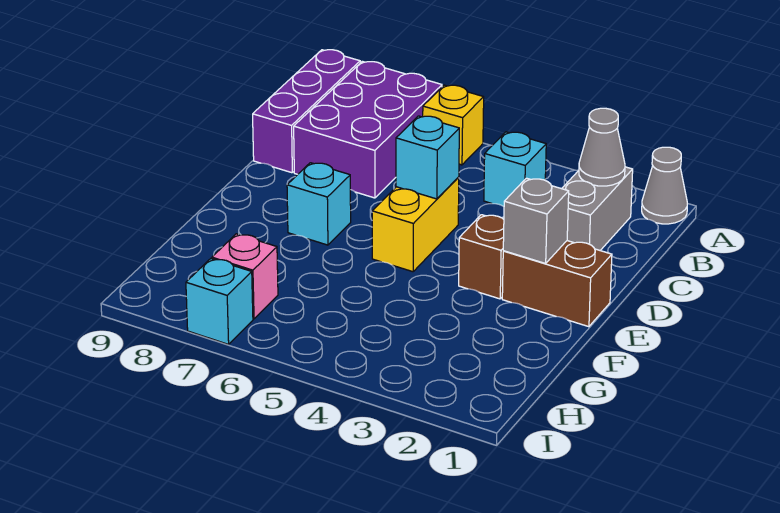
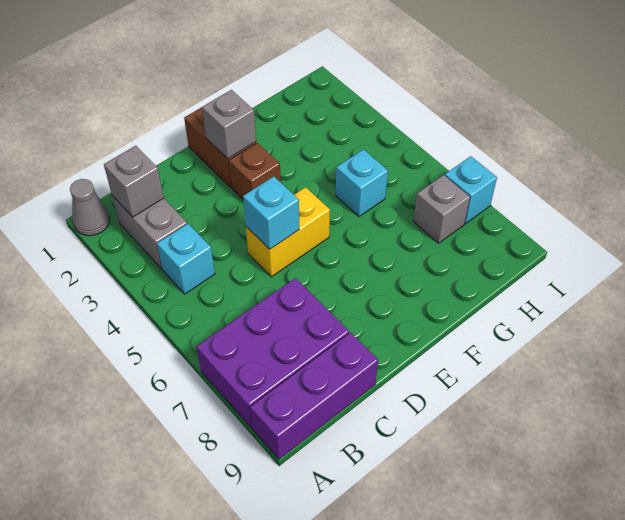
yellow 1x1 brick [423,85,484,165] -> none
grey 1x2 brick [562,167,633,250] -> grey 1x2 brick turned to [112,196,187,269]
grey 1x1 cone [579,108,625,186] -> grey 1x1 brick [104,146,164,217]
cyan 1x1 brick [287,163,351,245] -> cyan 1x1 brick moved to [336,150,388,217]
pink 1x1 brick [212,234,278,319] -> grey 1x1 brick [413,175,470,243]

